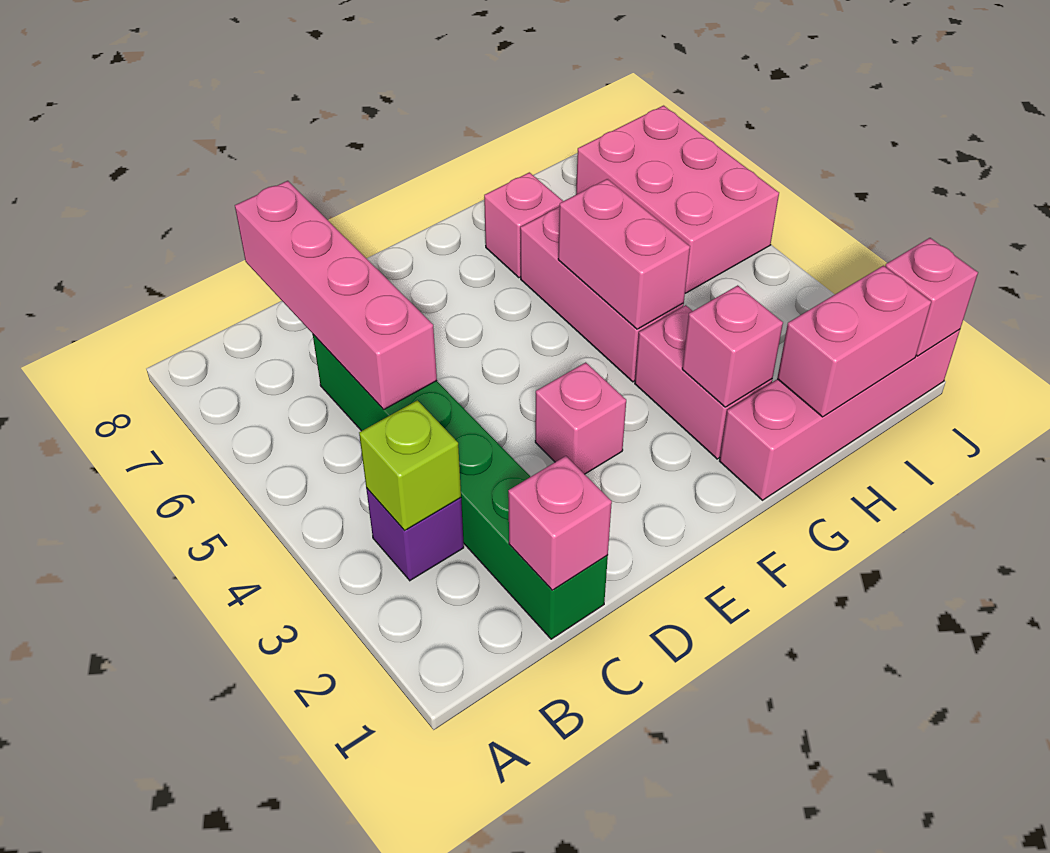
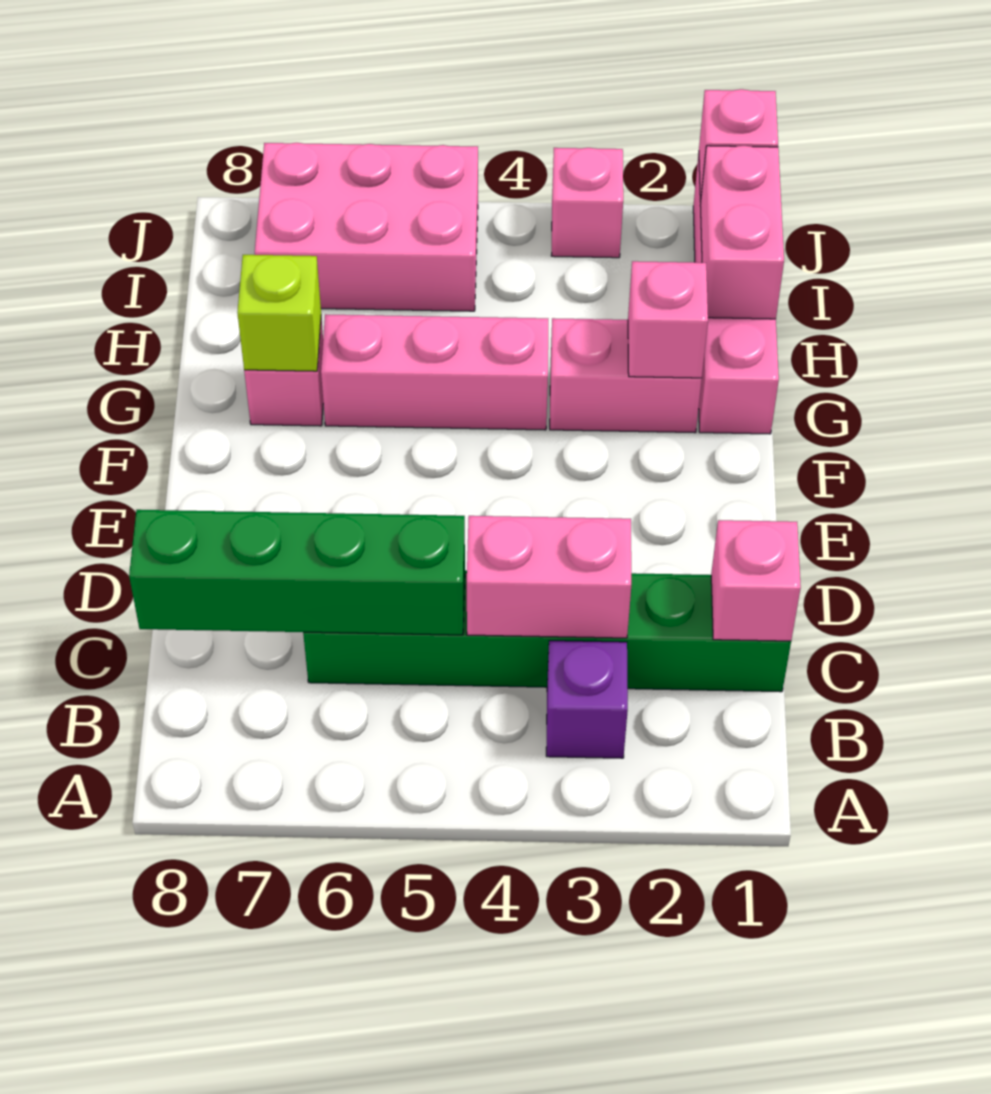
lime 1x1 brick [359,400,461,531] -> lime 1x1 brick moved to [237,255,321,371]
pink 1x4 brick [235,181,437,410] -> green 1x4 brick [129,510,465,635]
pink 1x1 brick [535,362,626,474] -> pink 1x1 brick moved to [551,148,623,258]
pink 1x2 brick [558,179,690,329] -> pink 1x2 brick moved to [467,516,631,638]

